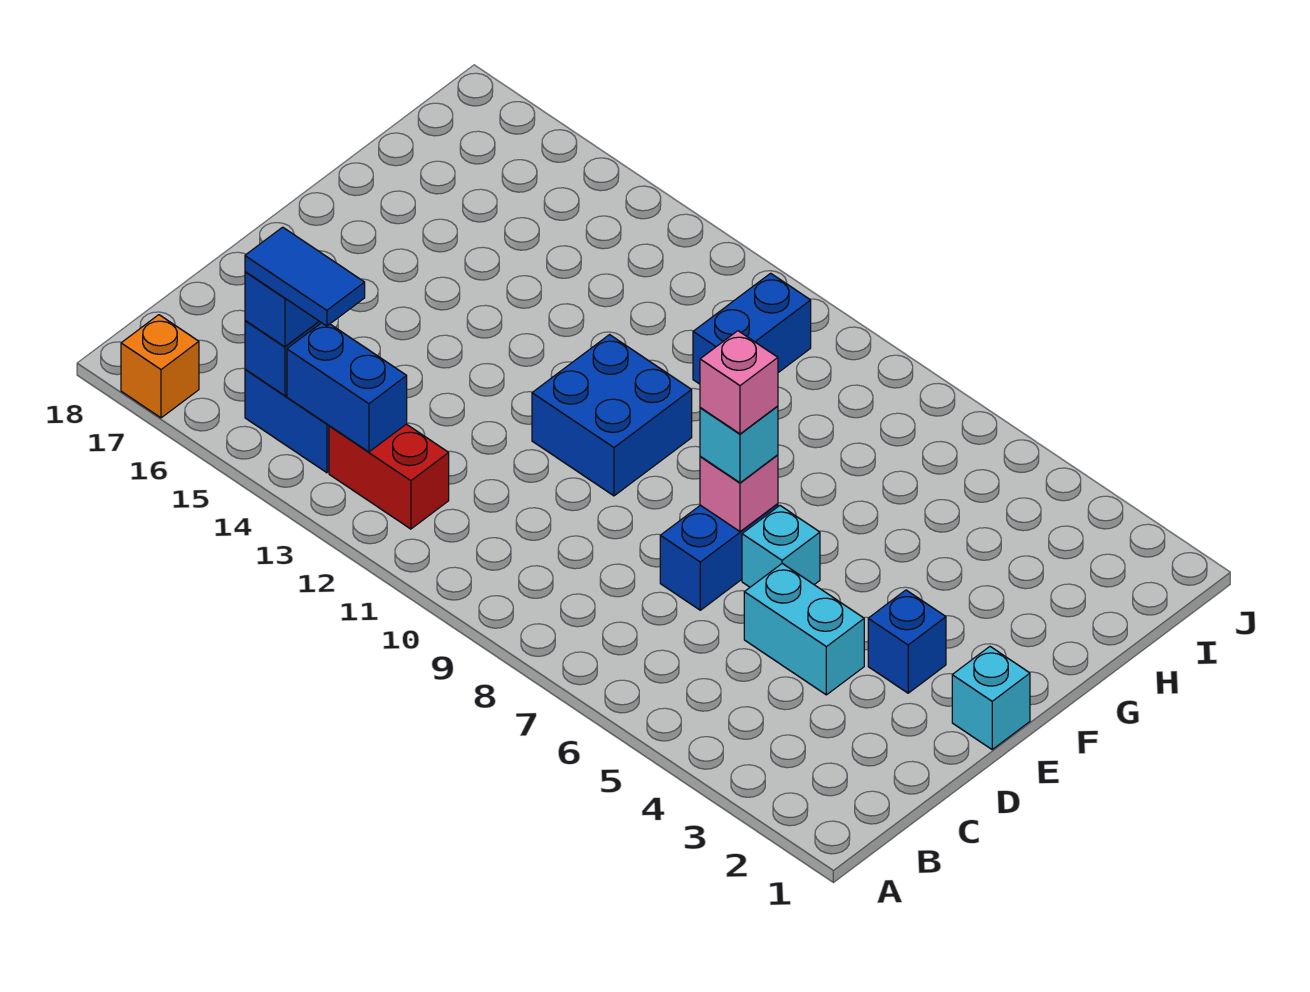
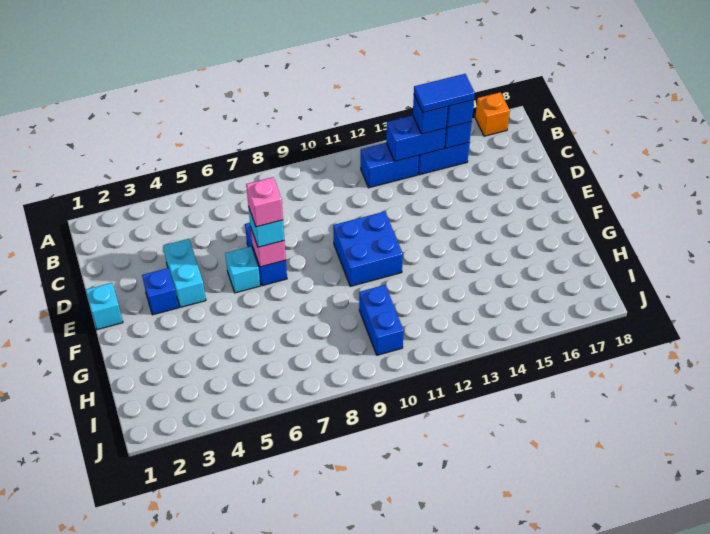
red 1x2 brick [329,424,449,529] -> blue 1x2 brick [361,143,419,188]
none -> blue 1x1 brick [413,95,448,134]
cyan 1x2 brick [744,563,864,695] -> cyan 1x2 brick turned to [163,239,206,307]

